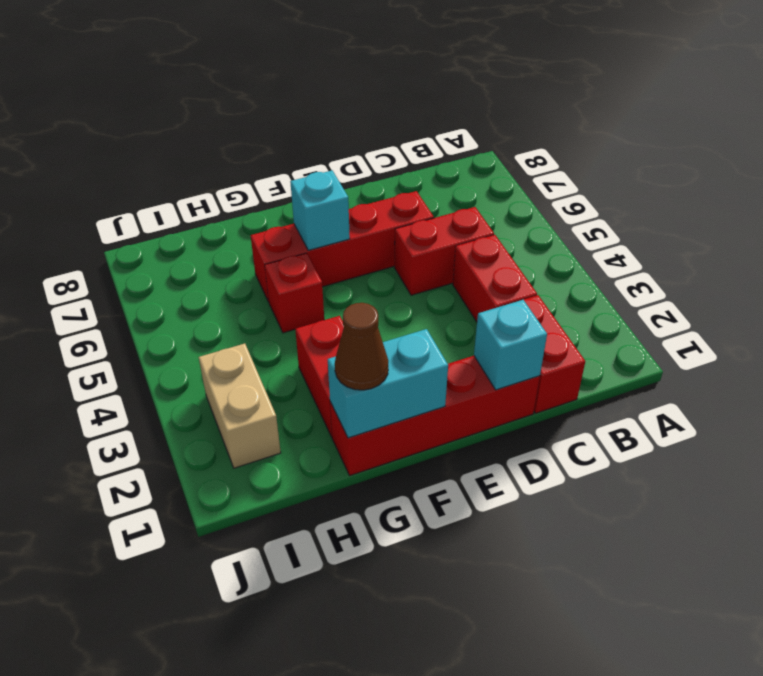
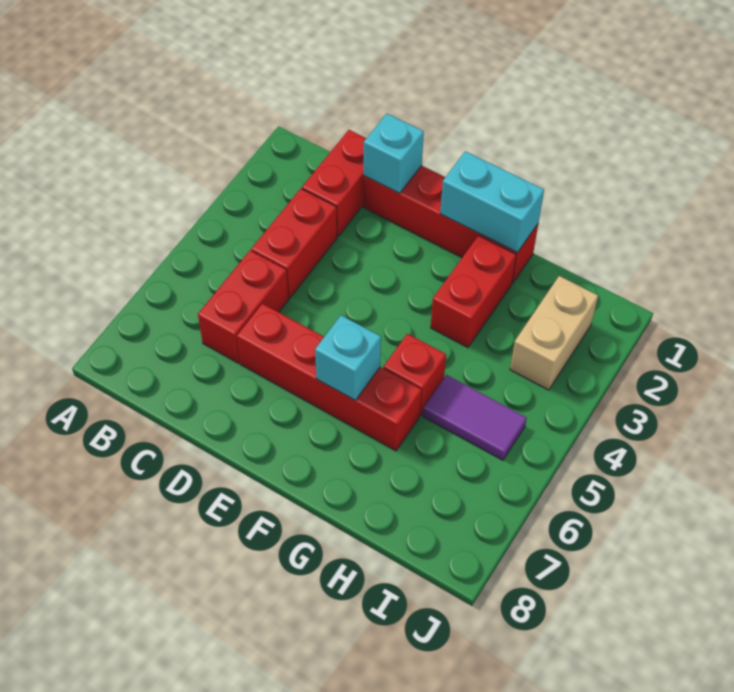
red 1x2 brick [394,207,494,295] -> red 1x2 brick turned to [198,250,289,363]
brown 1x1 cone [335,303,388,390] -> none
none -> purple 1x2 tile [423,375,527,460]

